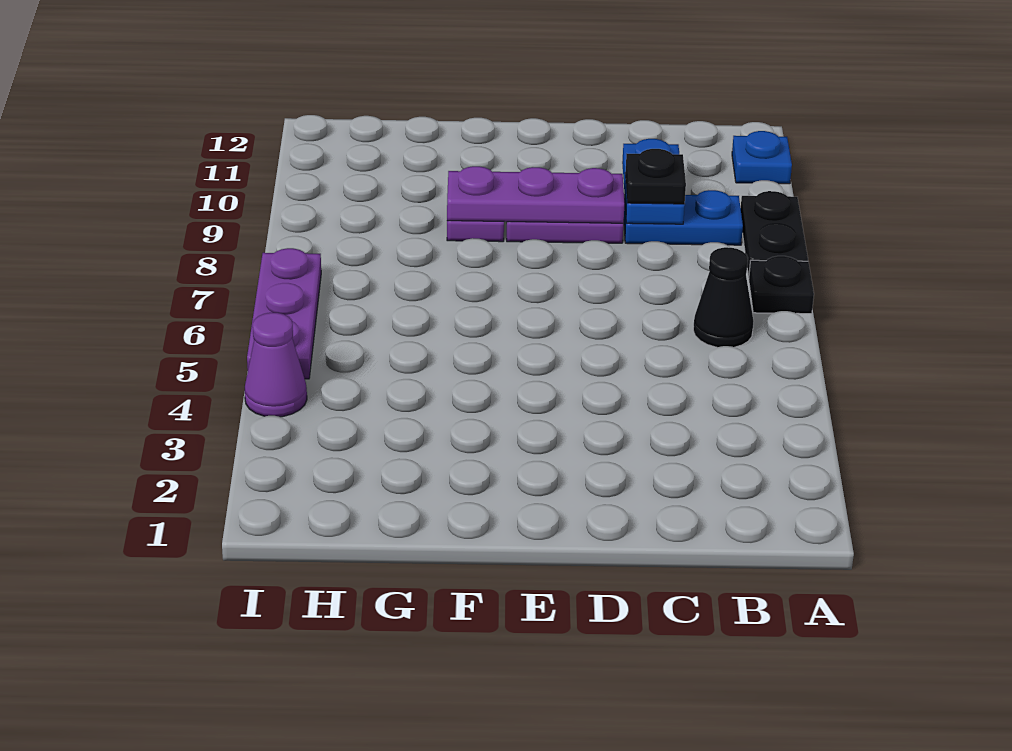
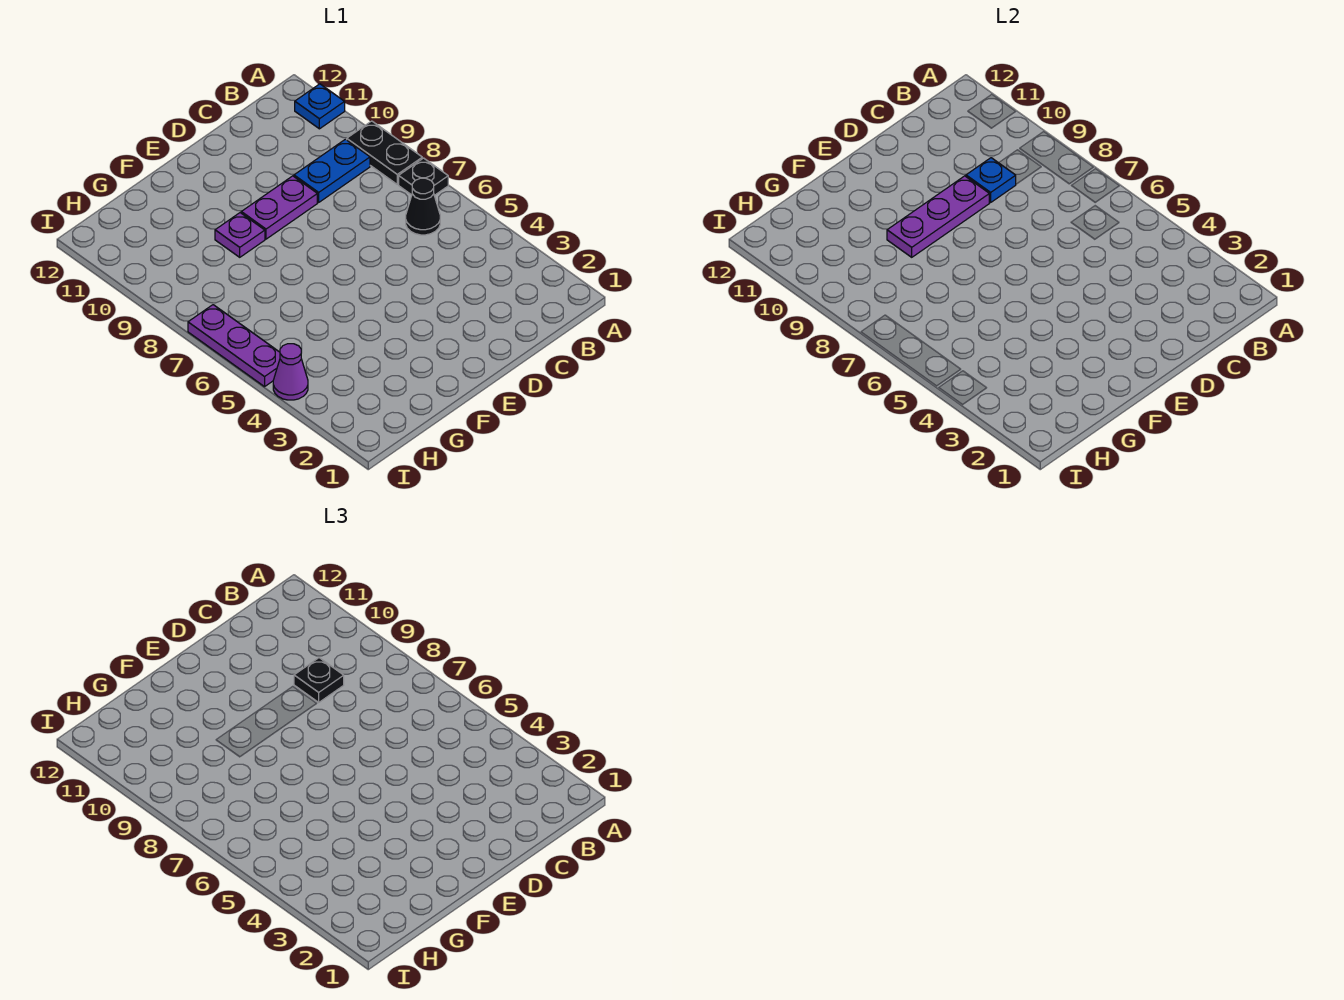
blue 1x2 plate [622,139,685,224] -> blue 1x1 plate [966,158,1016,202]

